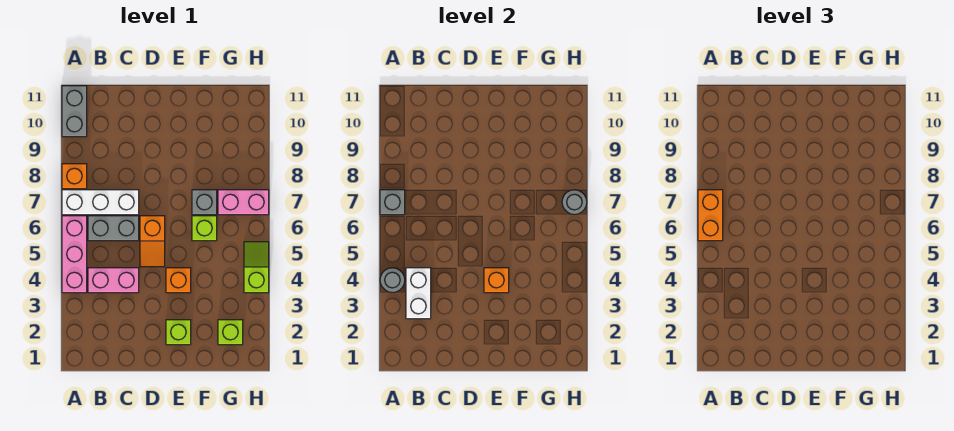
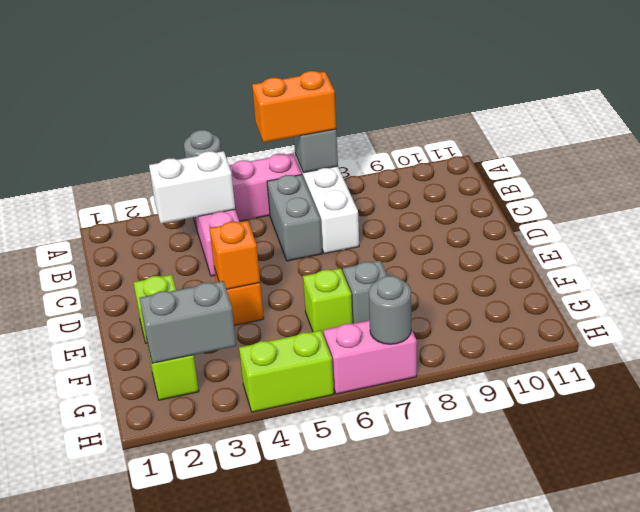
orange 1x1 brick [62,164,87,189] -> none
grey 1x2 brick [62,86,87,137] -> grey 1x2 brick moved to [139,281,236,363]
orange 1x2 slope [140,216,165,267] -> none
pink 1x2 brick [218,190,269,215] -> pink 1x2 brick turned to [324,320,417,394]
lime 1x2 slope [244,242,269,293] -> lime 1x2 brick [239,330,334,412]

